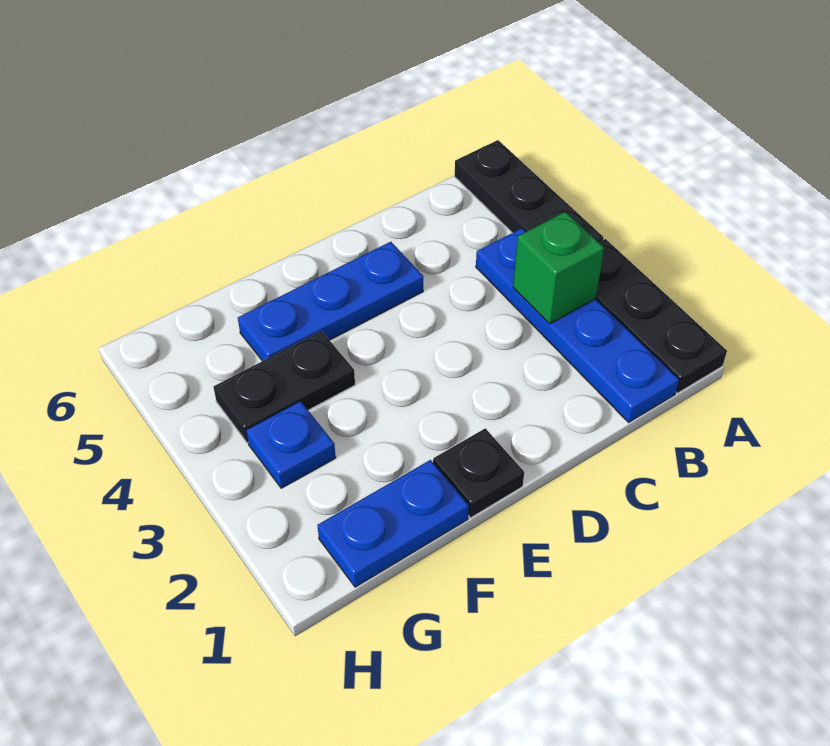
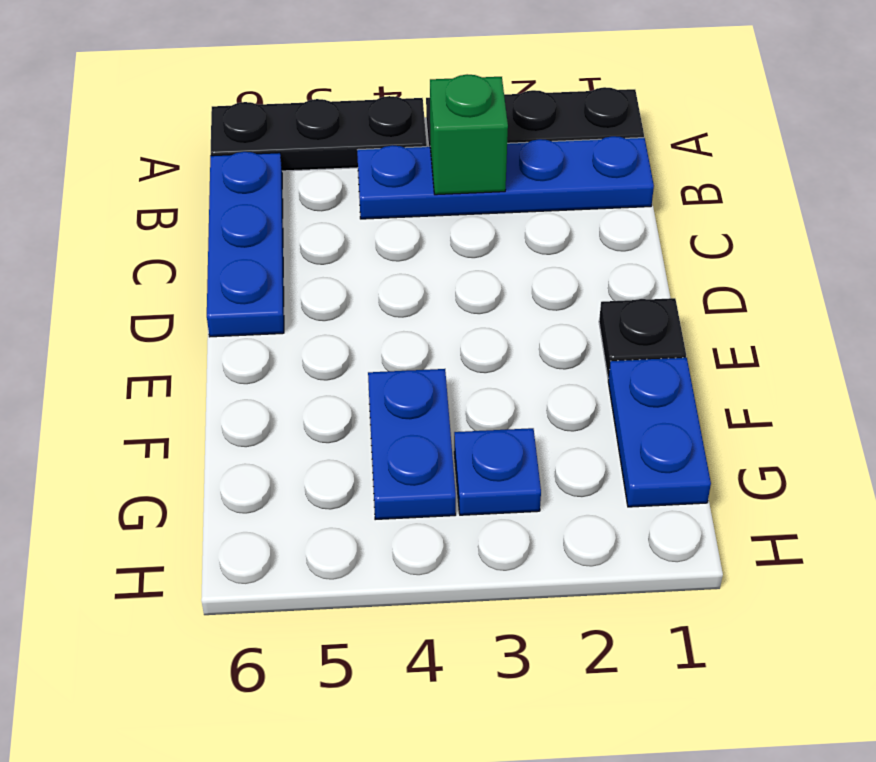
blue 1x3 plate [238,242,423,361] -> blue 1x3 plate moved to [207,152,284,337]
black 1x2 plate [214,331,355,443] -> blue 1x2 plate [368,369,456,520]

